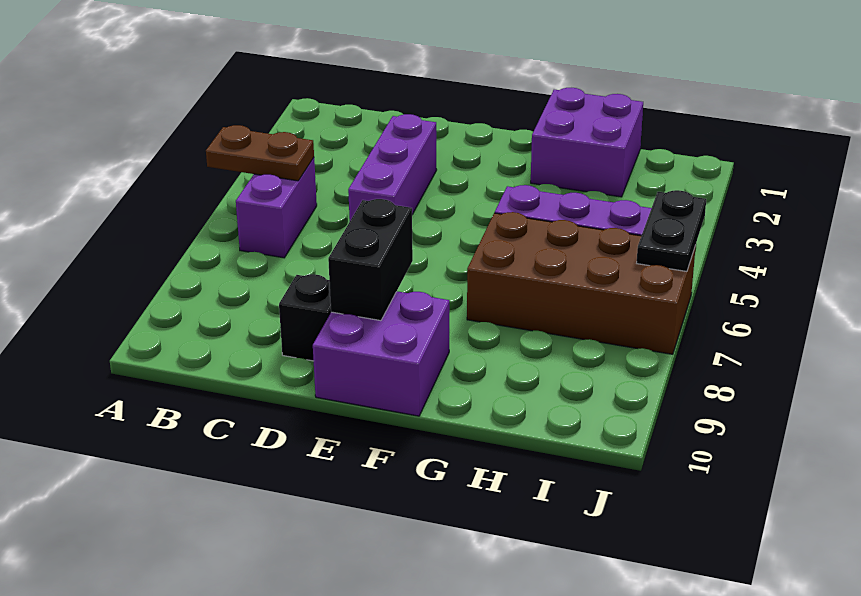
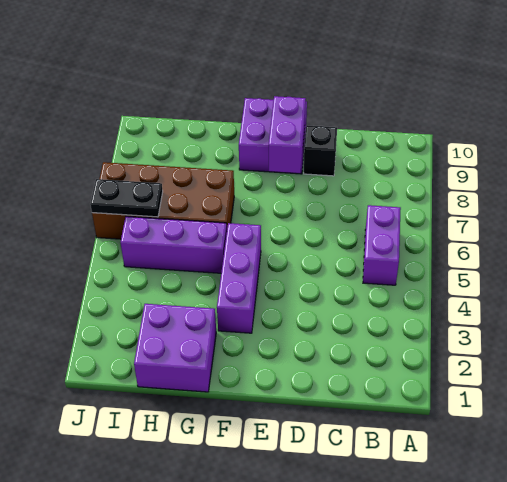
brown 1x2 plate [206,125,314,181] -> none
purple 1x3 brick [348,114,437,220] -> purple 1x3 brick moved to [217,223,261,333]
black 1x2 brick [328,199,413,321] -> purple 1x2 brick [269,96,306,173]
black 1x2 plate [637,190,706,271] -> black 1x2 plate turned to [90,179,163,217]

